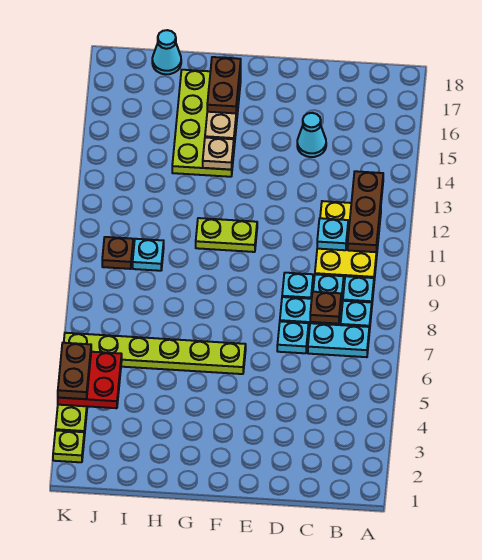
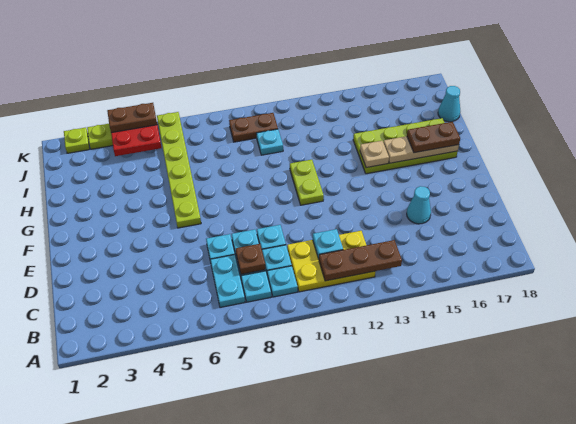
brown 1x1 plate [102,237,133,269] -> brown 1x2 plate [229,113,278,142]

